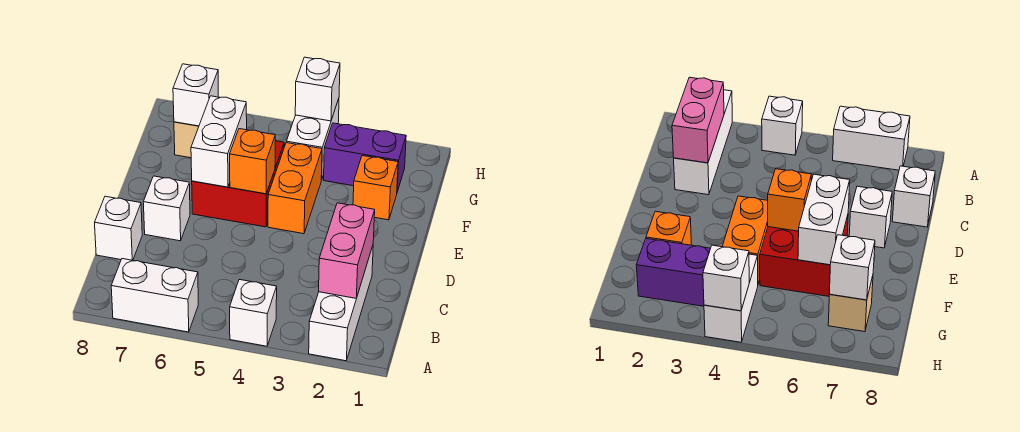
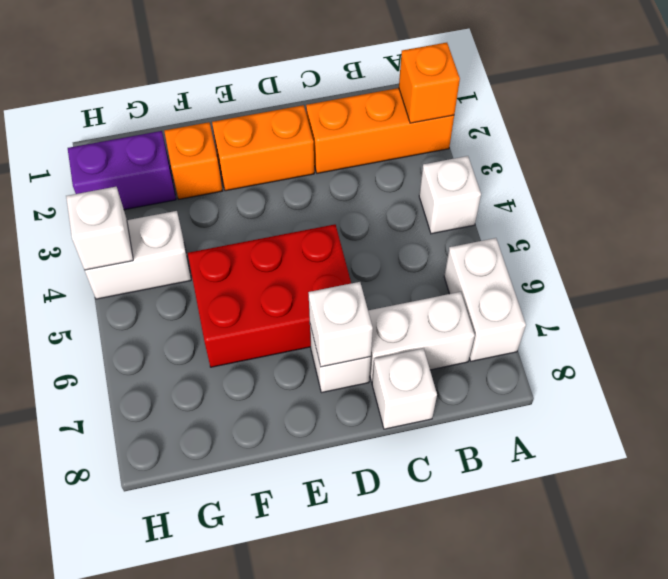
white 1x3 brick [309,246,373,361] -> orange 1x3 brick [306,88,454,173]
pink 1x2 brick [319,203,375,298] -> none
orange 1x2 brick [268,143,322,234] -> orange 1x2 brick moved to [212,105,314,191]
red 2x2 brick [192,141,284,227] -> red 2x3 brick [188,224,351,367]
orange 1x1 brick [230,129,275,194] -> orange 1x1 brick moved to [399,43,460,123]
white 1x2 brick [191,96,247,187] -> white 1x2 brick moved to [368,292,475,382]
purple 1x2 brick [324,123,406,192] -> purple 1x2 brick turned to [68,131,176,210]
tan 1x1 brick [174,122,199,158] -> none
white 1x1 brick [173,64,218,126] -> white 1x1 brick moved to [309,282,373,367]

